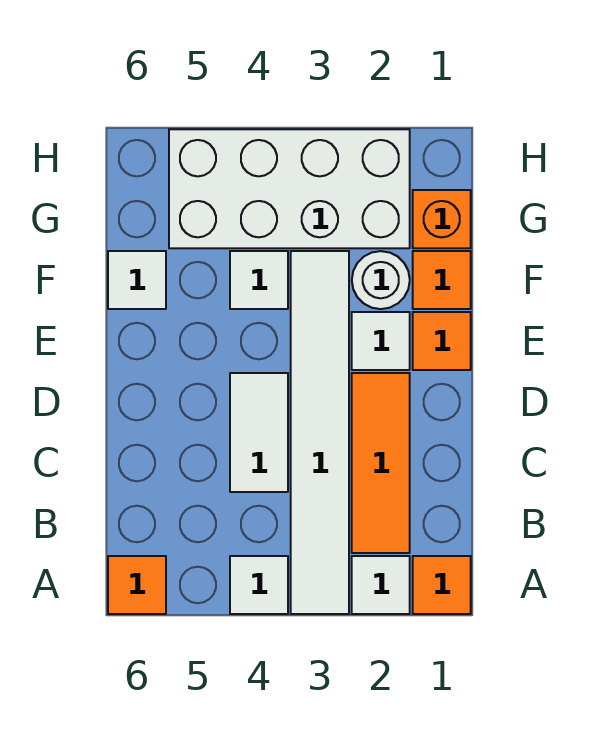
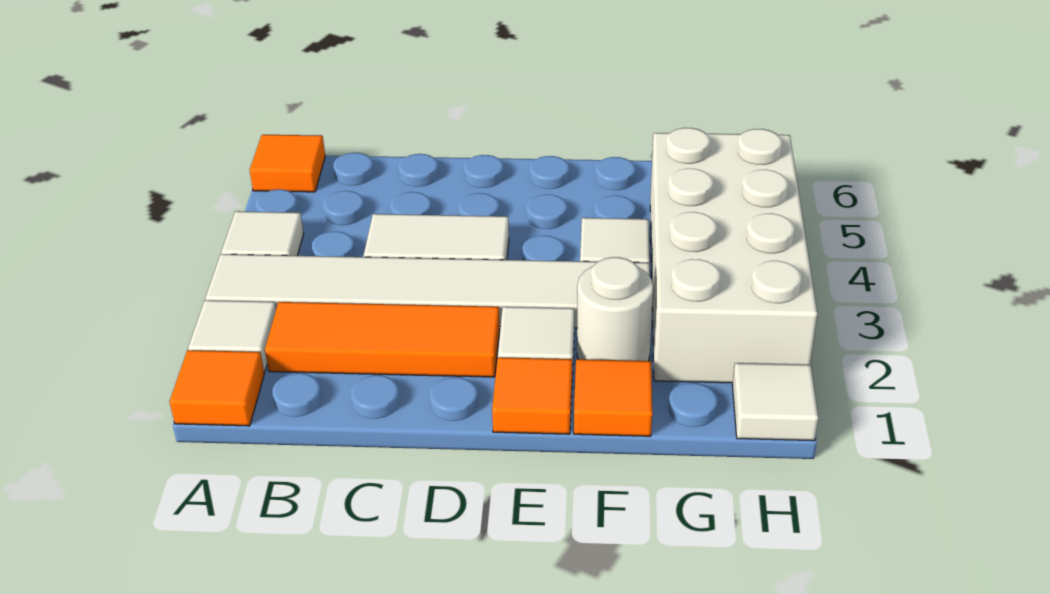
white 1x1 tile [108,251,166,309] -> white 1x1 tile moved to [732,363,818,441]
orange 1x1 brick [413,190,471,248] -> none

